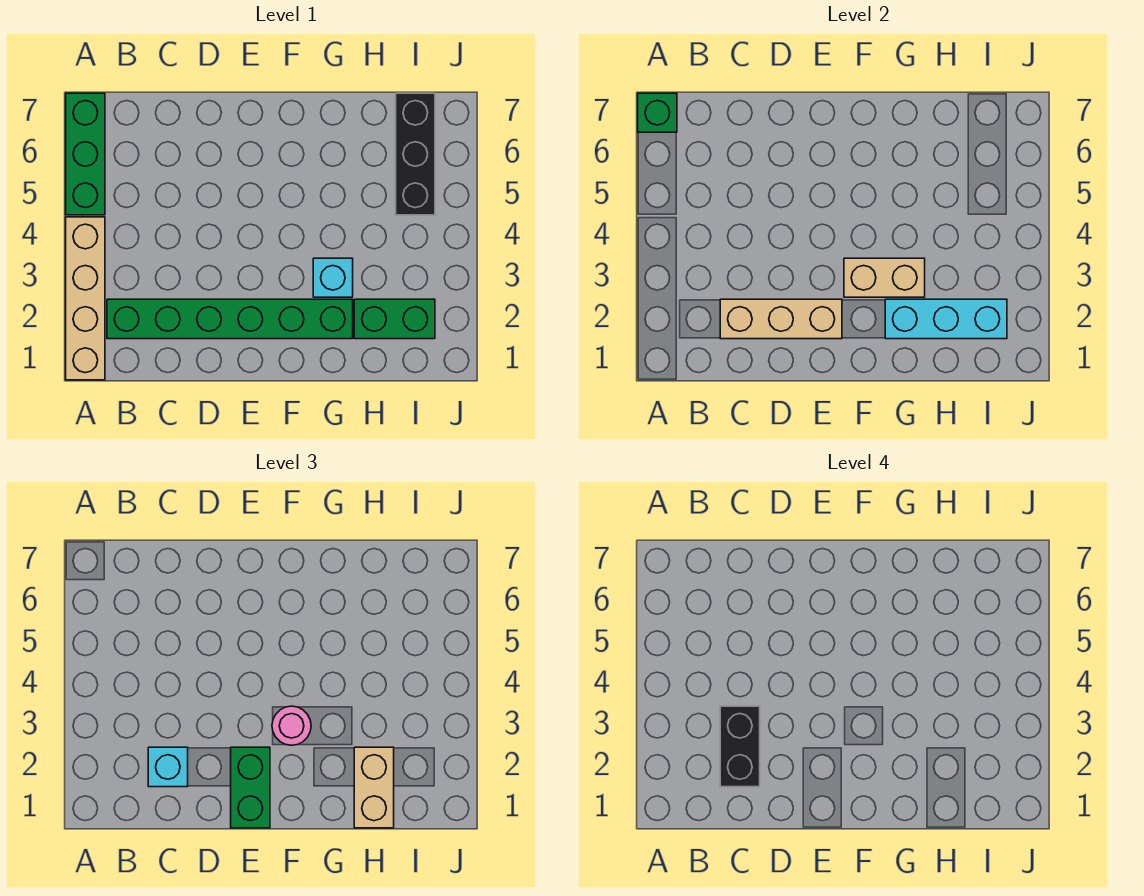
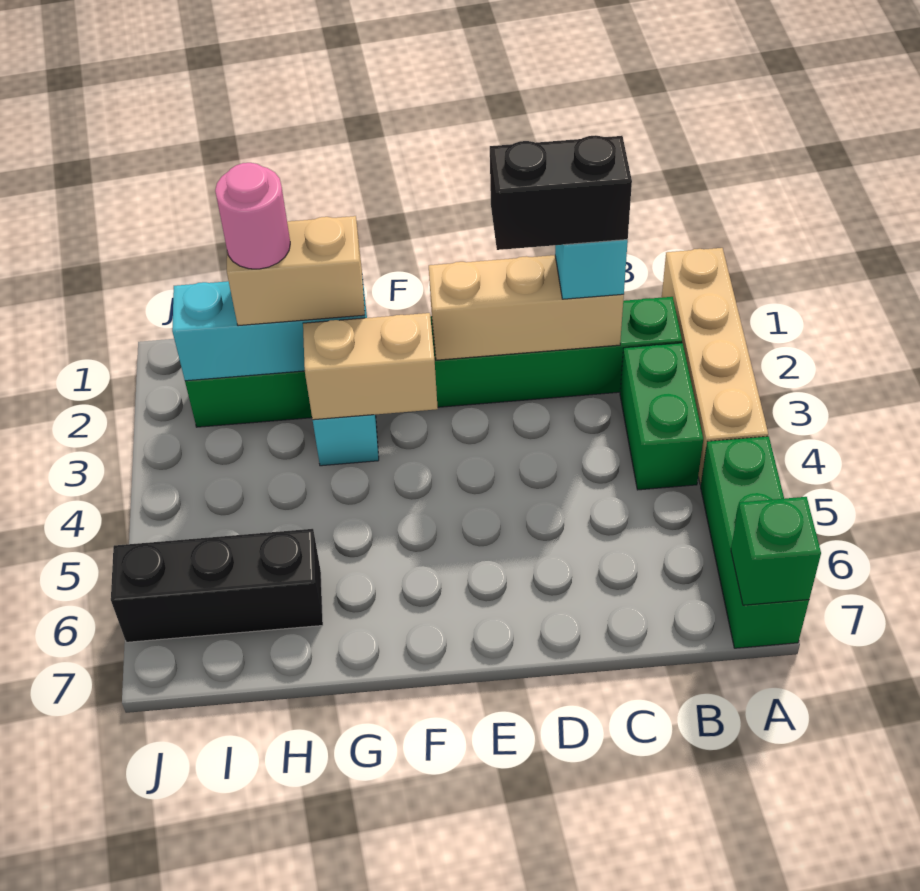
black 1x2 brick [720,706,760,787] -> black 1x2 brick turned to [490,135,632,250]
green 1x2 brick [231,747,270,828] -> green 1x2 brick moved to [620,343,703,490]
pink 1x1 round brick [272,706,311,745] -> pink 1x1 round brick moved to [215,163,290,269]
tan 1x2 brick [354,747,394,828] -> tan 1x2 brick turned to [227,216,365,326]
black 1x3 brick [396,93,435,215] -> black 1x3 brick turned to [111,529,323,642]

